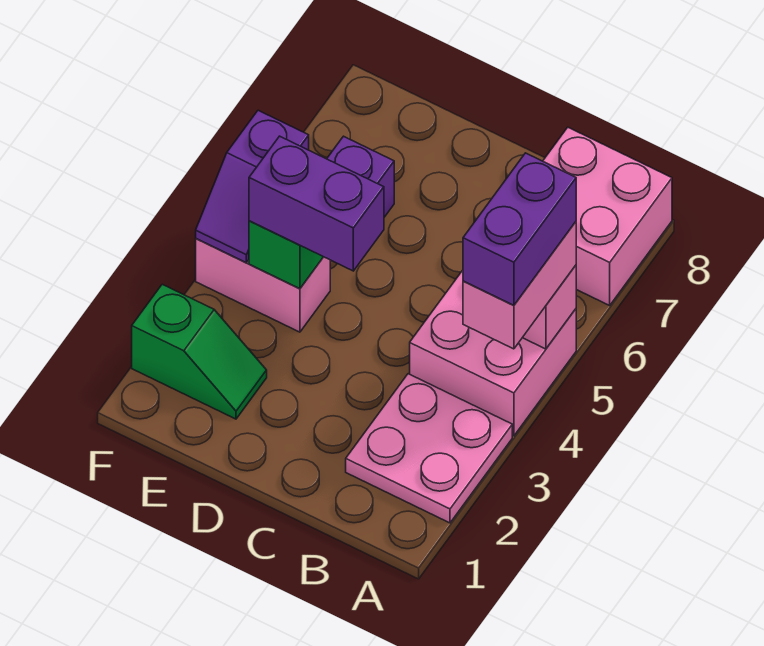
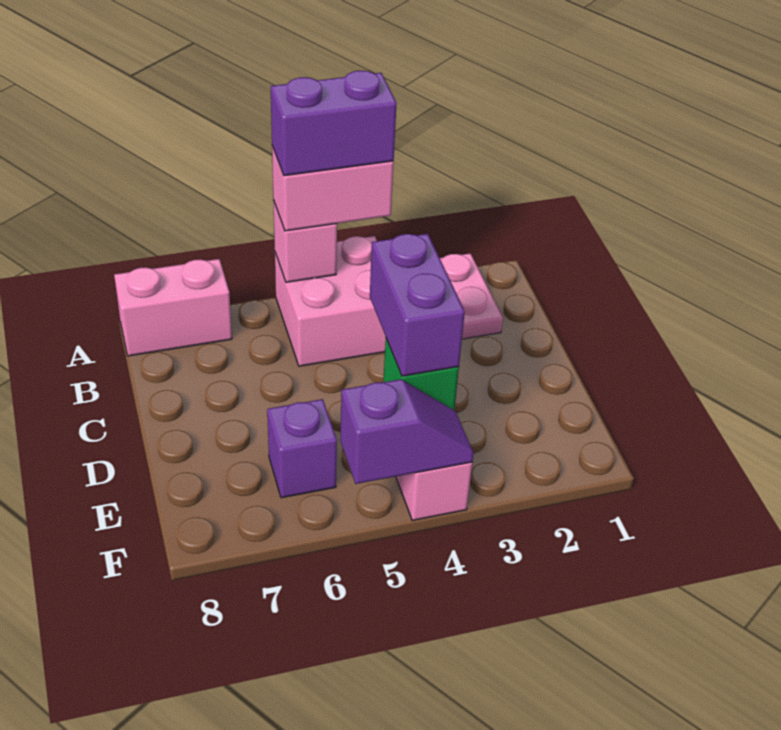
pink 2x2 brick [543,127,672,305] -> pink 1x2 brick [114,259,232,356]
green 1x2 slope [132,284,267,419] -> none

